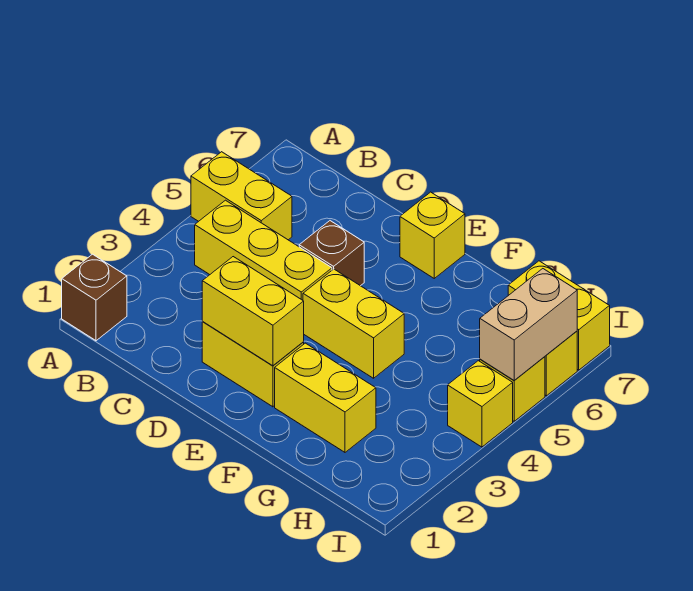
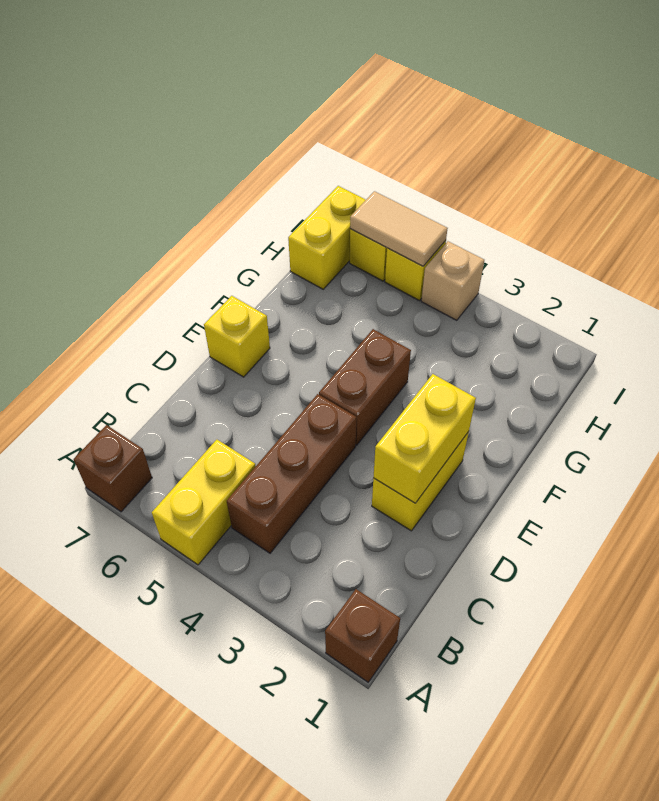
yellow 1x3 brick [195,200,332,300] -> brown 1x3 brick [227,394,356,553]
brown 1x1 brick [299,221,364,286] -> brown 1x1 brick moved to [74,425,152,512]
yellow 1x2 brick [303,269,404,378] -> brown 1x2 brick [319,329,411,445]
yellow 1x2 brick [275,343,376,452] -> none
yellow 1x1 brick [448,361,513,447] -> tan 1x1 brick [421,241,484,320]
tan 1x2 brick [480,269,577,380] -> tan 1x2 tile [350,191,448,266]

